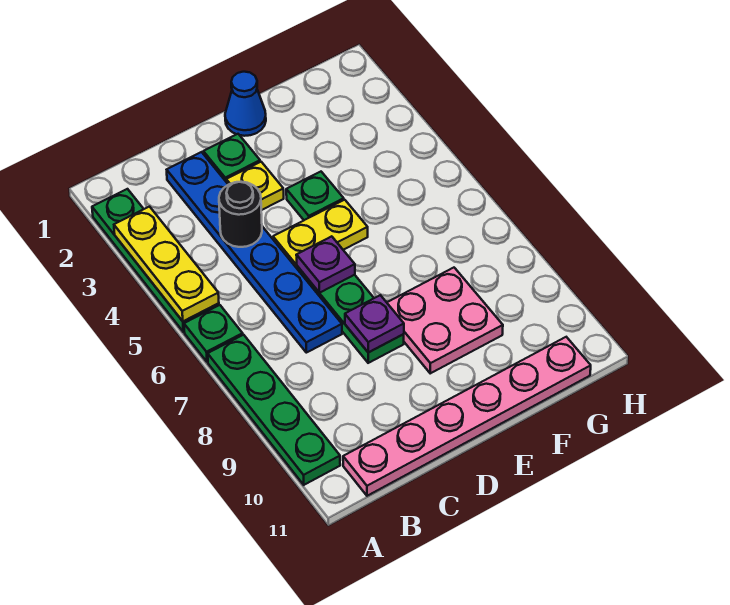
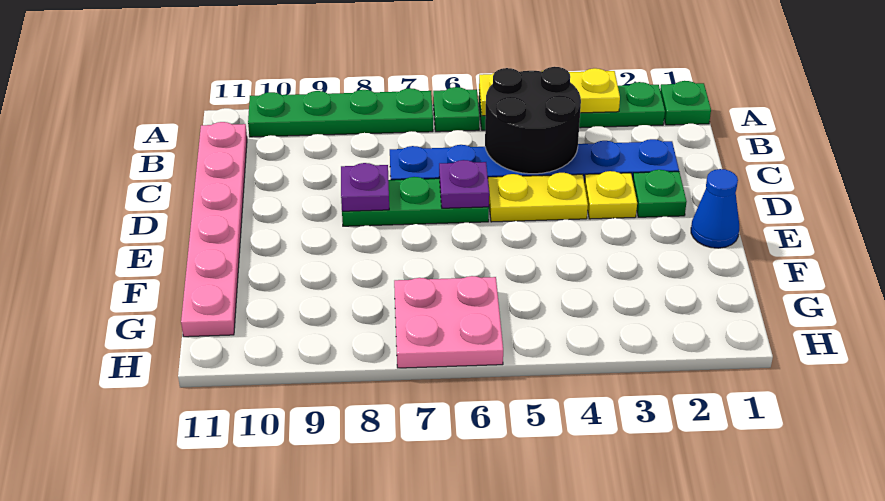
black 1x1 round brick [219,182,262,247] -> black 2x2 round brick [485,67,581,174]
yellow 1x2 plate [273,200,368,268] -> yellow 1x2 plate turned to [488,173,588,222]
green 1x1 plate [286,172,344,220] -> green 1x1 plate moved to [660,81,711,125]
pink 2x2 plate [387,268,503,373] -> pink 2x2 plate moved to [394,276,503,368]

